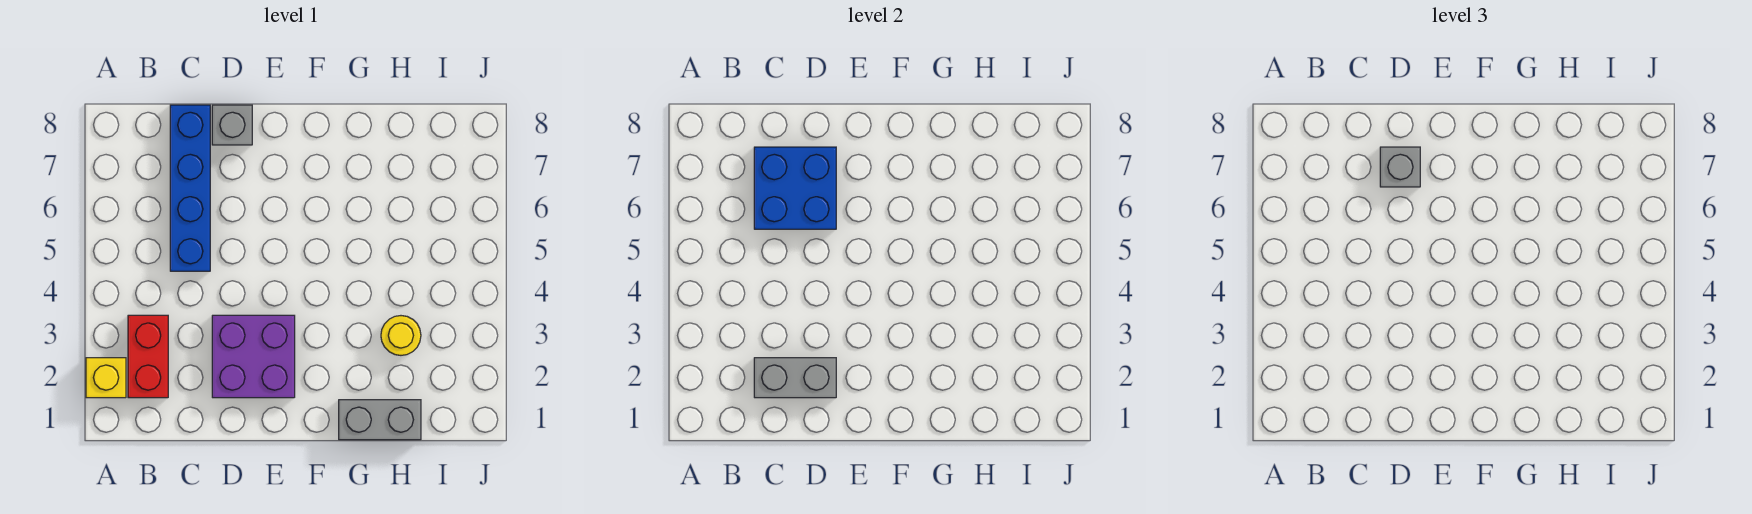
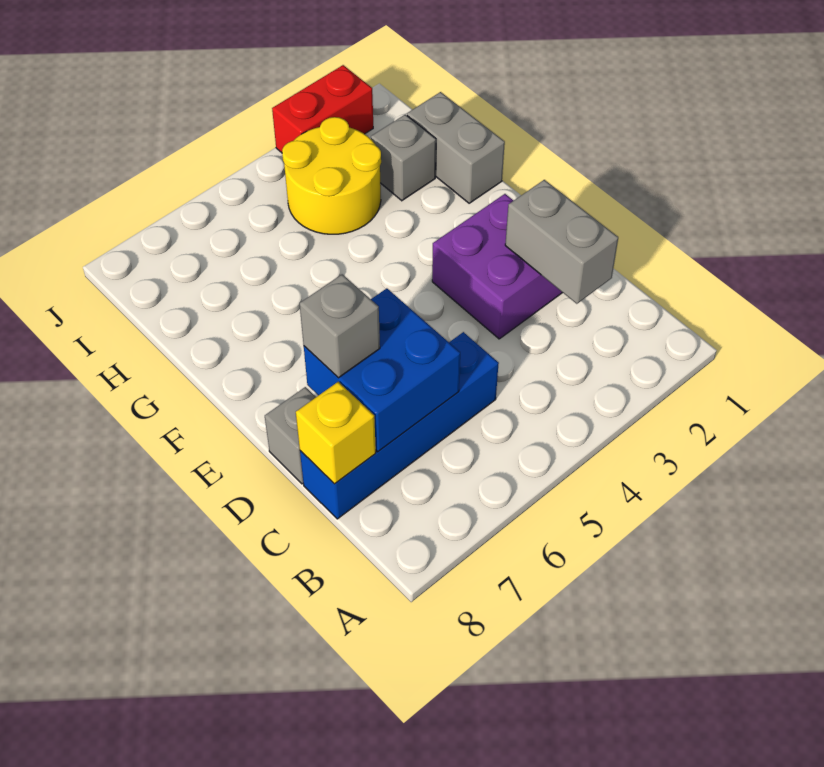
yellow 1x1 brick [86,358,126,398] -> yellow 1x1 brick moved to [296,382,376,484]
red 1x2 brick [128,315,168,398] -> red 1x2 brick moved to [272,65,373,153]
none -> grey 1x1 brick [371,115,436,201]
yellow 1x1 round brick [381,316,421,355] -> yellow 2x2 round brick [282,117,381,234]

